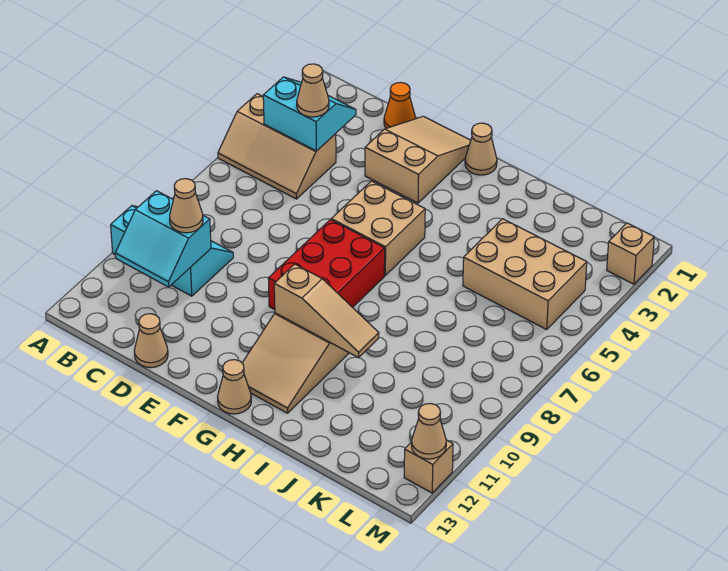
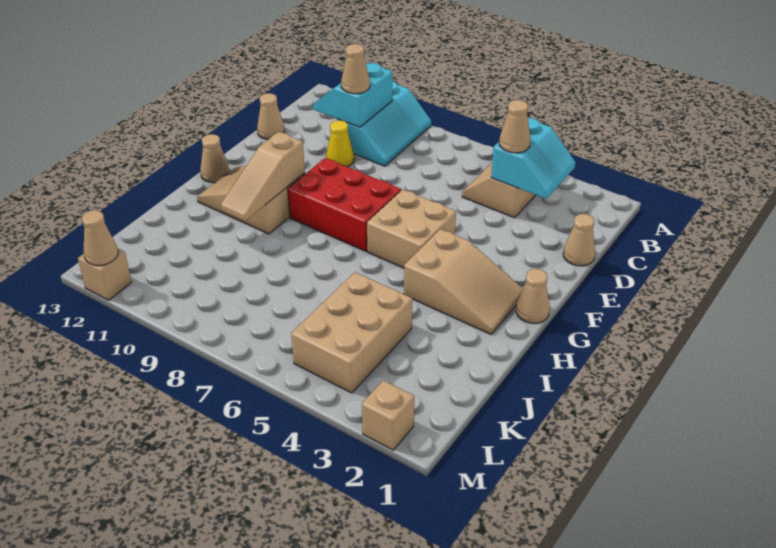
orange 1x1 cone [384,82,416,128] -> tan 1x1 cone [563,214,595,266]
none -> yellow 1x1 cone [326,120,354,167]
tan 2x3 slope [365,116,471,203] -> tan 2x3 slope moved to [404,229,523,334]

